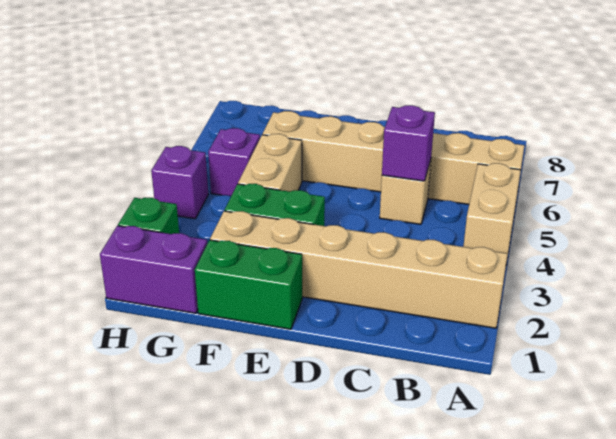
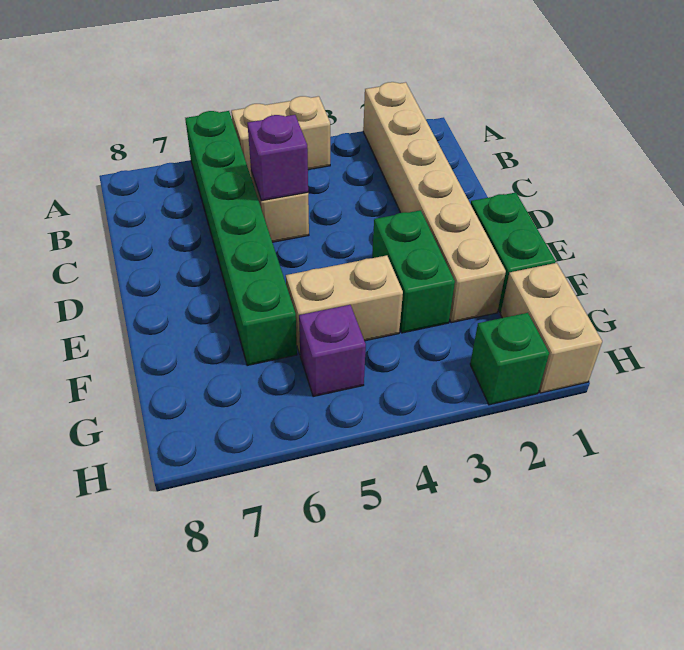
tan 1x6 brick [263,111,525,204] -> green 1x6 brick [185,111,297,366]
purple 1x2 brick [100,226,207,313] -> tan 1x2 brick [501,263,602,393]
purple 1x1 brick [151,146,208,219] -> none

